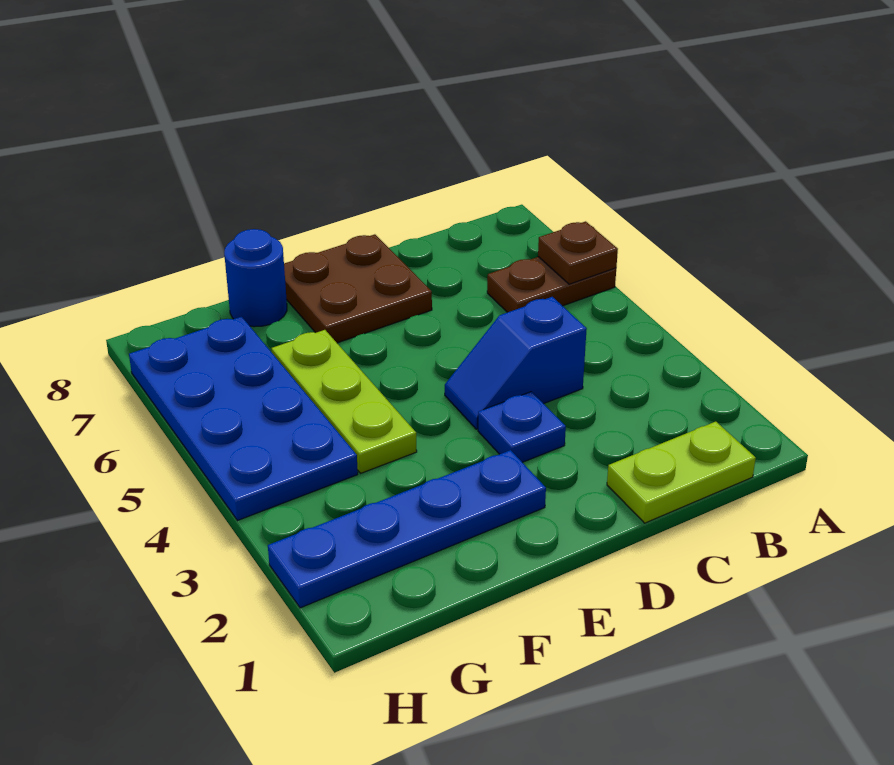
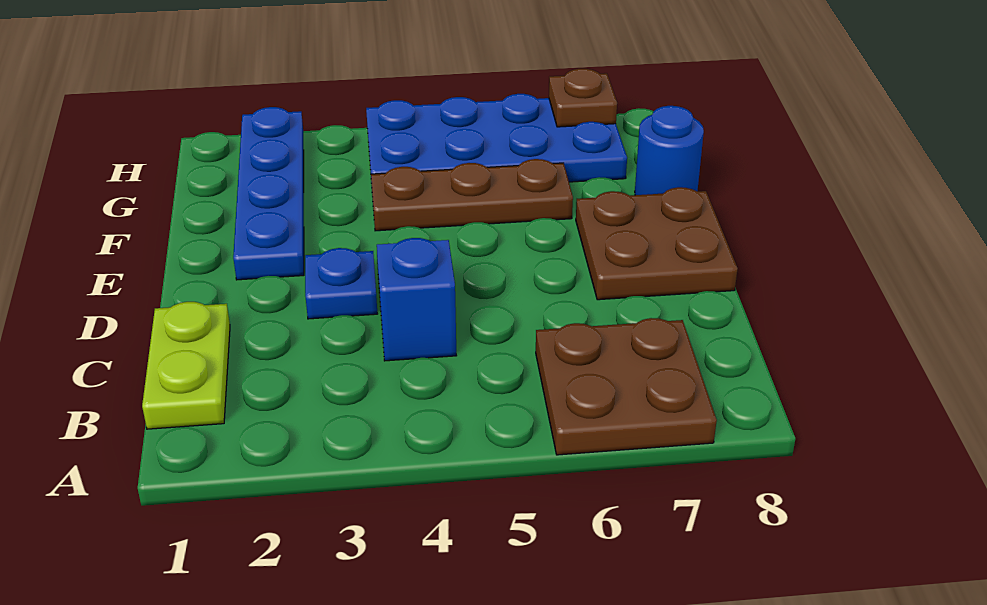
brown 1x2 plate [487,257,616,312] -> brown 2x2 plate [536,318,717,455]
brown 1x1 plate [538,221,618,284] -> brown 1x1 plate moved to [549,69,617,127]
lime 1x3 plate [271,330,417,473] -> brown 1x3 plate [371,159,573,231]

